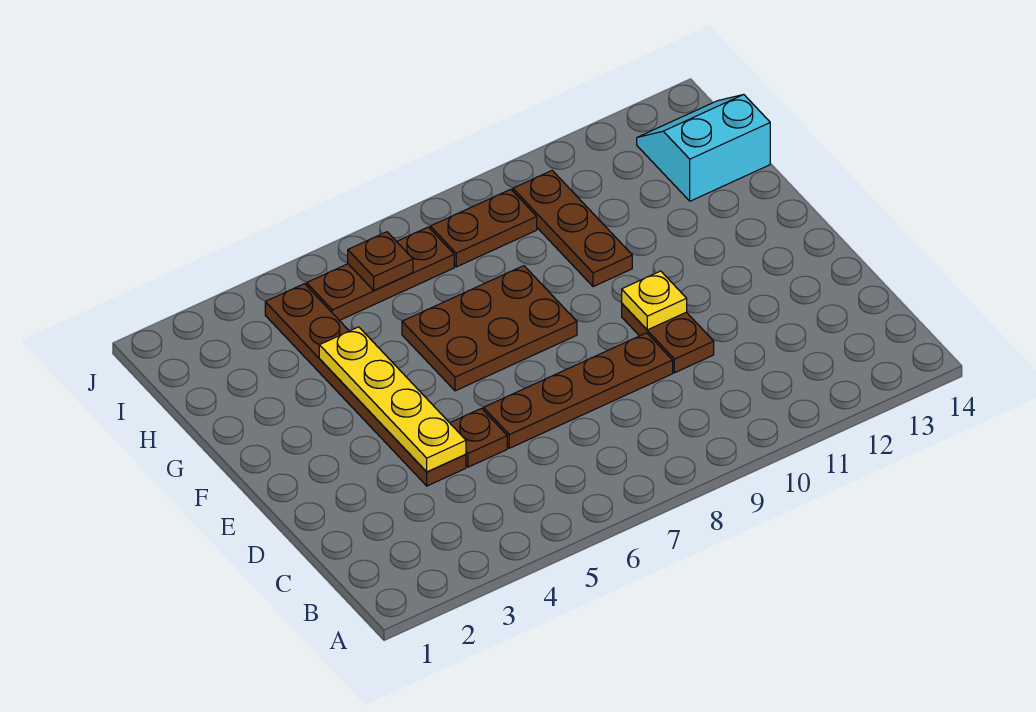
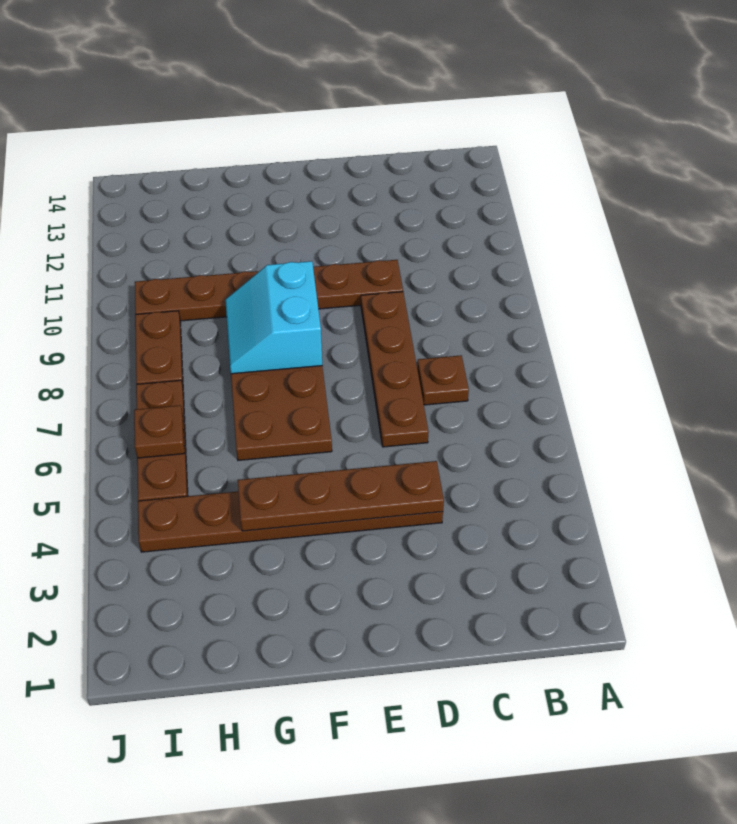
yellow 1x4 plate [319,327,466,472] -> brown 1x4 plate [238,461,444,531]
brown 1x1 plate [450,408,507,467] -> brown 1x1 plate moved to [417,355,469,405]
yellow 1x1 plate [622,271,687,330] -> none
cyan 2x2 slope [637,94,770,201] -> cyan 2x2 slope moved to [225,261,322,374]

